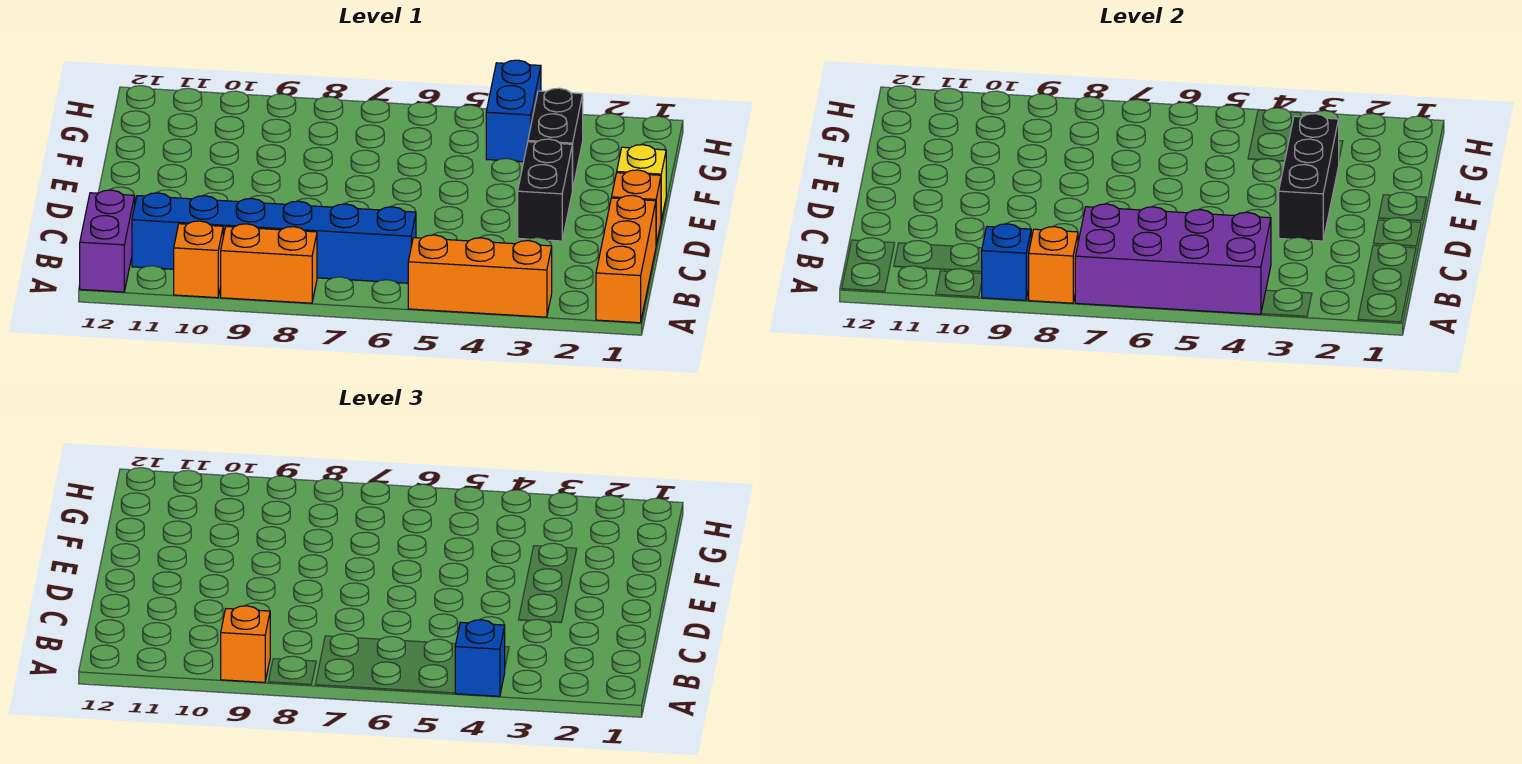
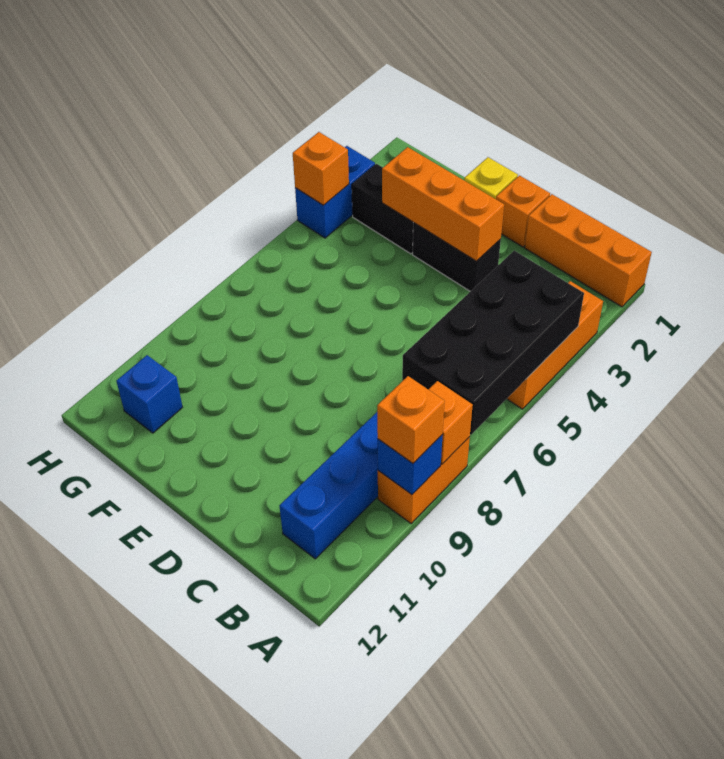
purple 2x4 brick [1075,204,1271,314] -> black 2x4 brick [402,251,584,435]
blue 1x1 brick [455,620,505,696] -> blue 1x1 brick moved to [116,355,183,433]
orange 1x1 brick [174,221,223,298] -> orange 1x1 brick moved to [293,132,349,205]
purple 1x2 brick [80,190,135,292] -> none
black 1x3 brick [1279,114,1339,241] -> orange 1x3 brick [382,147,504,261]
blue 1x2 brick [486,60,541,162] -> blue 1x2 brick turned to [295,146,375,238]

